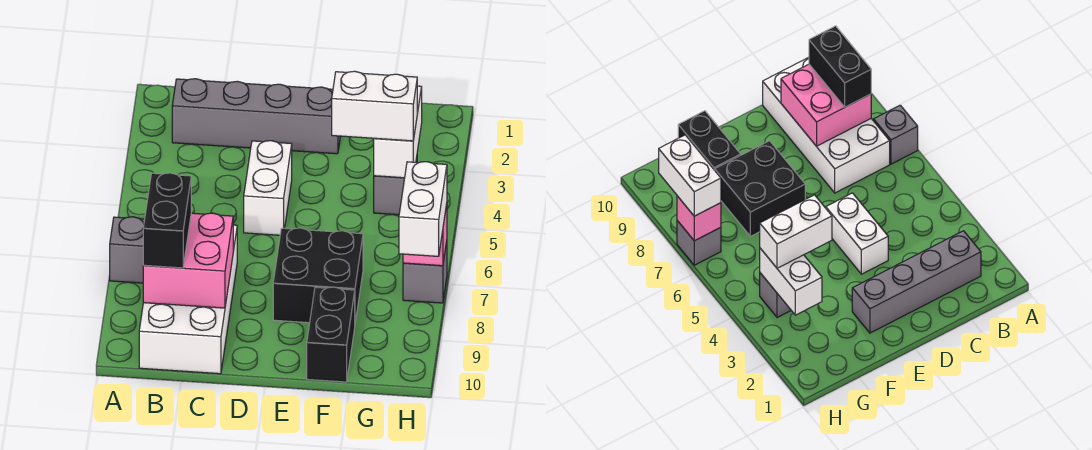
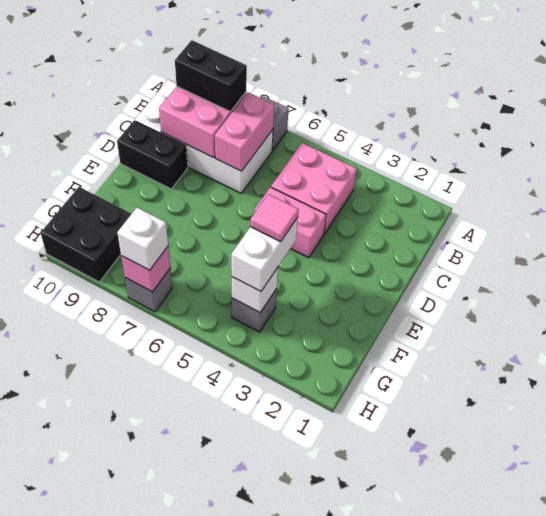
grey 1x4 brick [172,79,340,154] -> none
none -> pink 2x2 brick [271,143,357,234]
none -> pink 1x2 brick [215,92,274,171]
white 1x2 brick [244,141,292,235] -> pink 1x2 brick [254,187,326,258]
black 2x2 brick [273,228,363,323] -> black 2x2 brick moved to [41,187,131,282]
none -> pink 1x1 tile [250,194,299,242]
black 1x2 brick [307,287,355,382] -> black 1x2 brick moved to [117,121,187,189]
white 1x2 brick [374,86,422,178] -> white 1x1 brick [232,268,278,312]
white 1x2 brick [399,162,447,256] -> white 1x1 brick [117,208,168,270]

